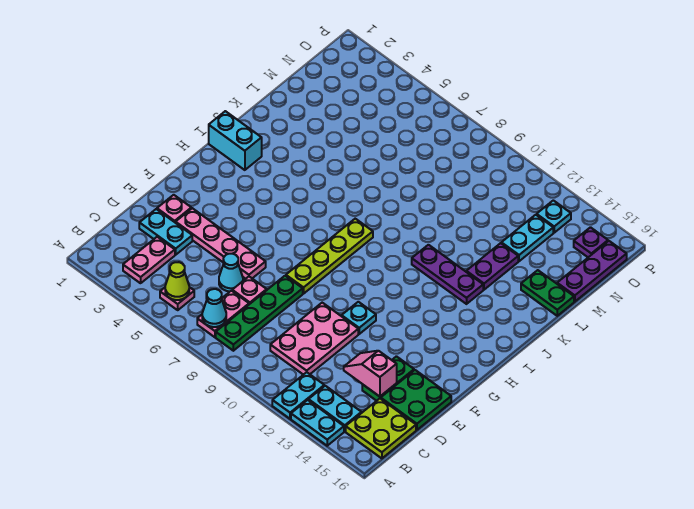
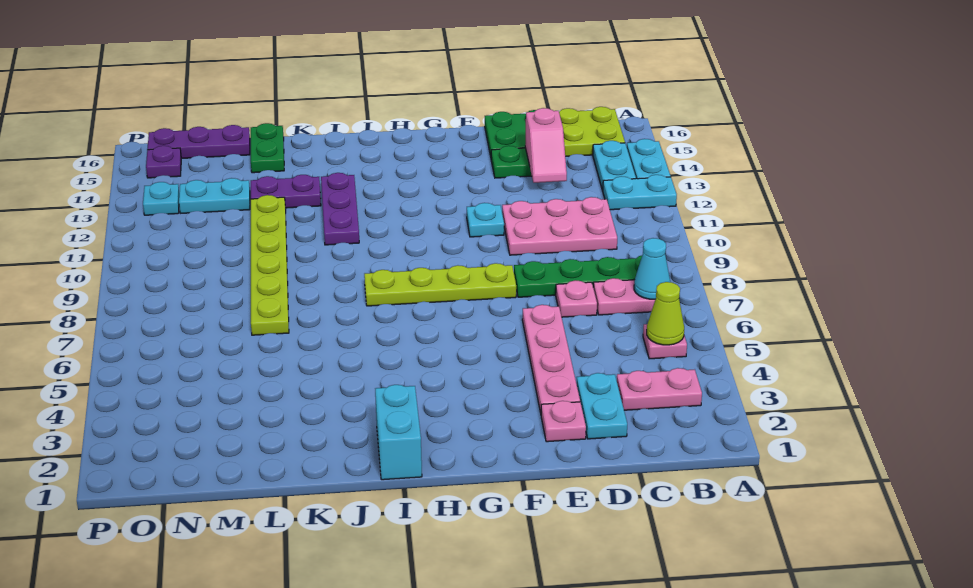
cyan 1x1 cone [219,254,243,292] -> none
none -> lime 1x6 plate [251,195,289,335]

